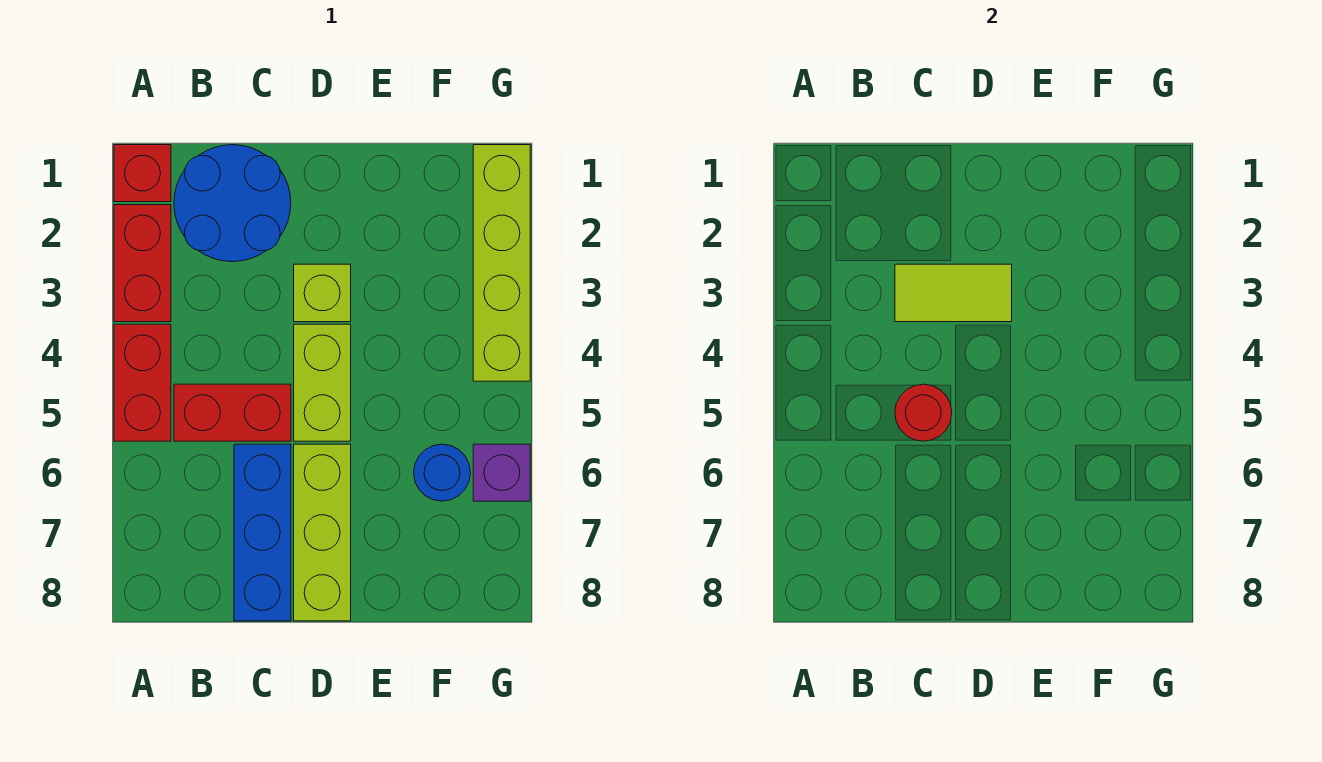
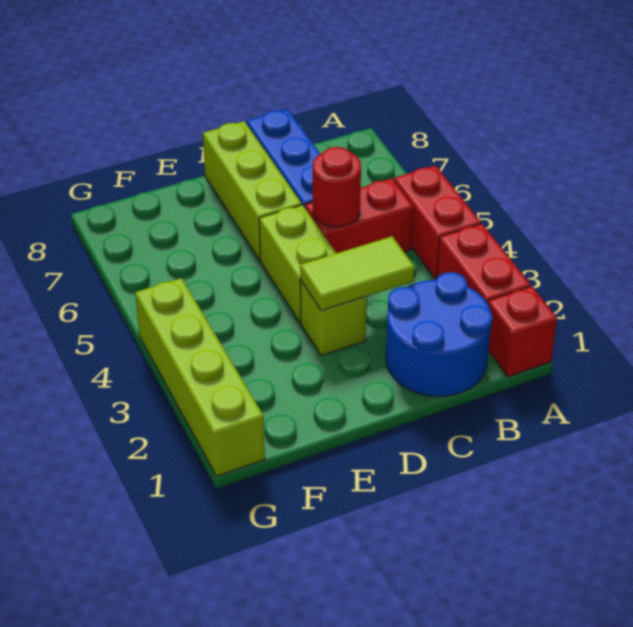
blue 1x1 round brick [414,444,471,501] -> none
purple 1x1 brick [473,444,530,501] -> none

